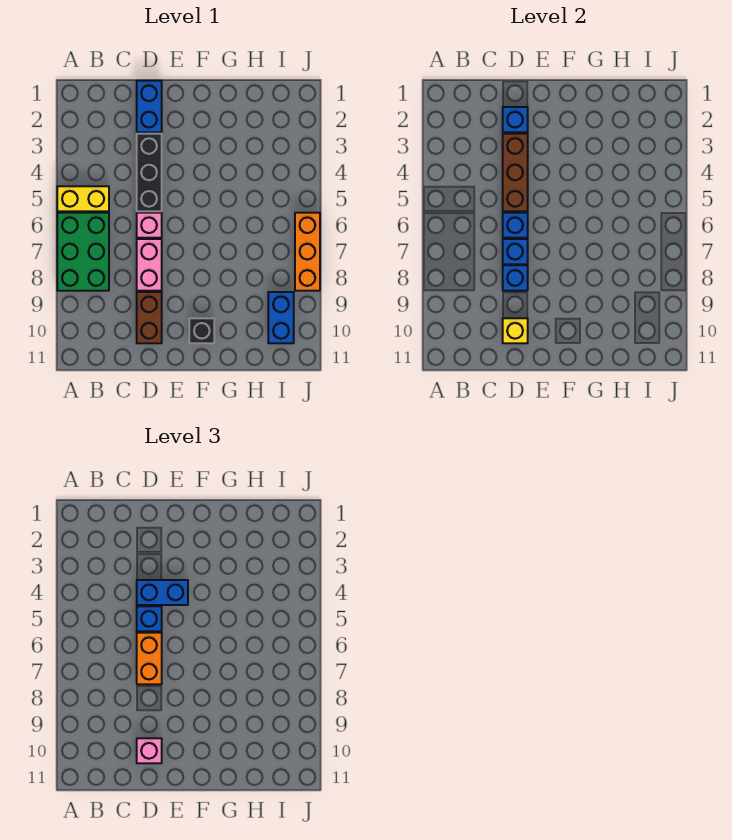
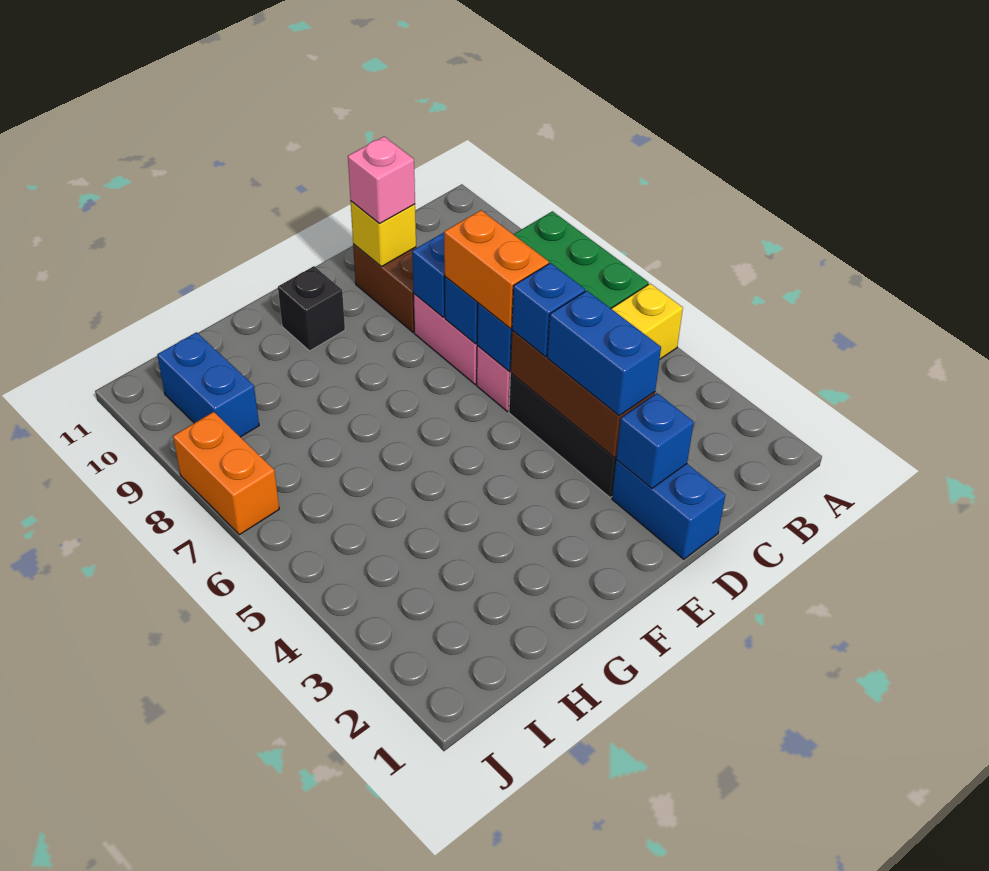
blue 1x2 brick [137,580,188,605] -> blue 1x2 brick turned to [547,291,661,416]
orange 1x3 brick [295,213,320,291] -> orange 1x2 brick [173,412,279,535]

